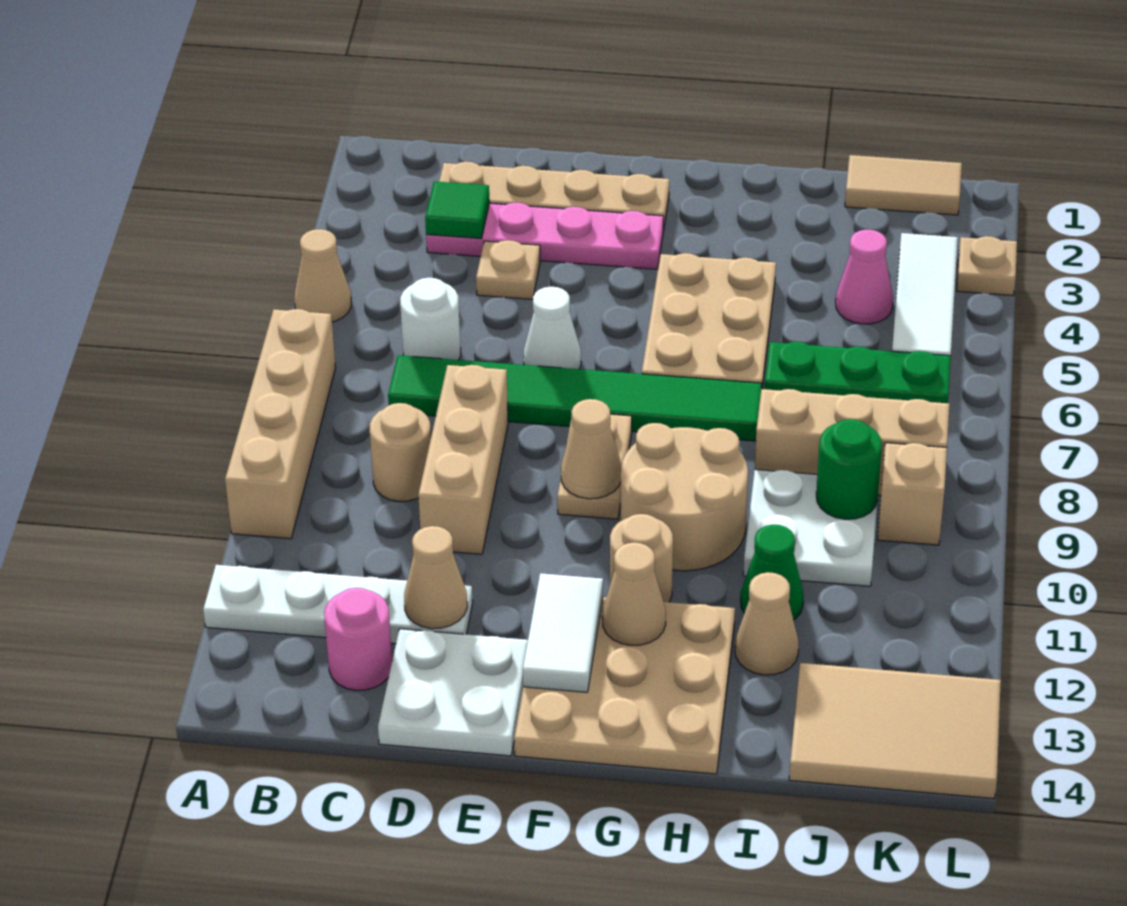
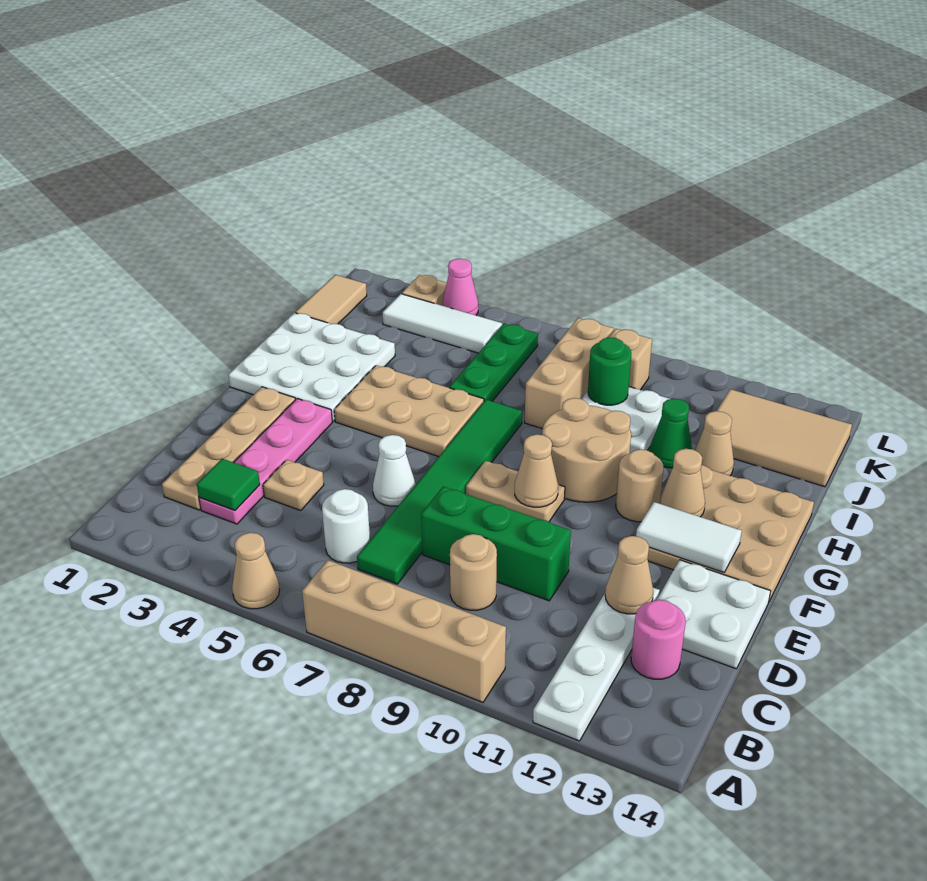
tan 1x3 brick [418,365,508,554] -> green 1x3 brick [421,487,571,601]
none -> white 3x3 plate [228,313,395,421]
pink 1x1 cone [836,230,893,324] -> pink 1x1 cone moved to [442,259,478,315]
tan 2x3 tile [789,663,1001,799] -> tan 2x3 tile turned to [717,389,852,487]

